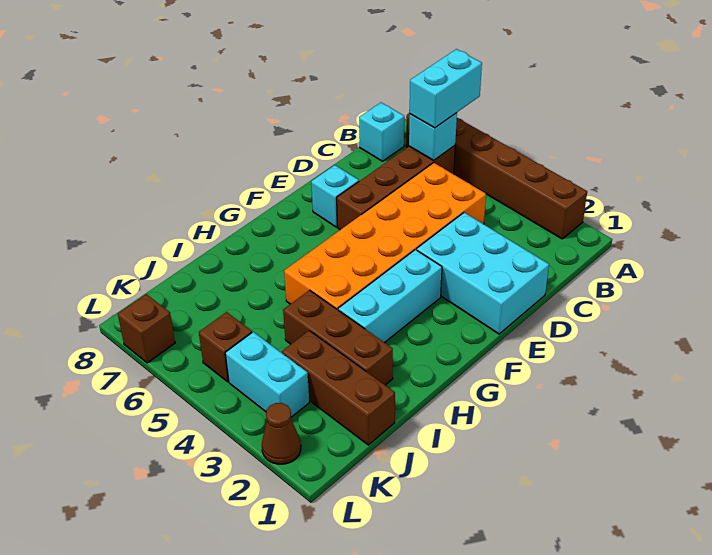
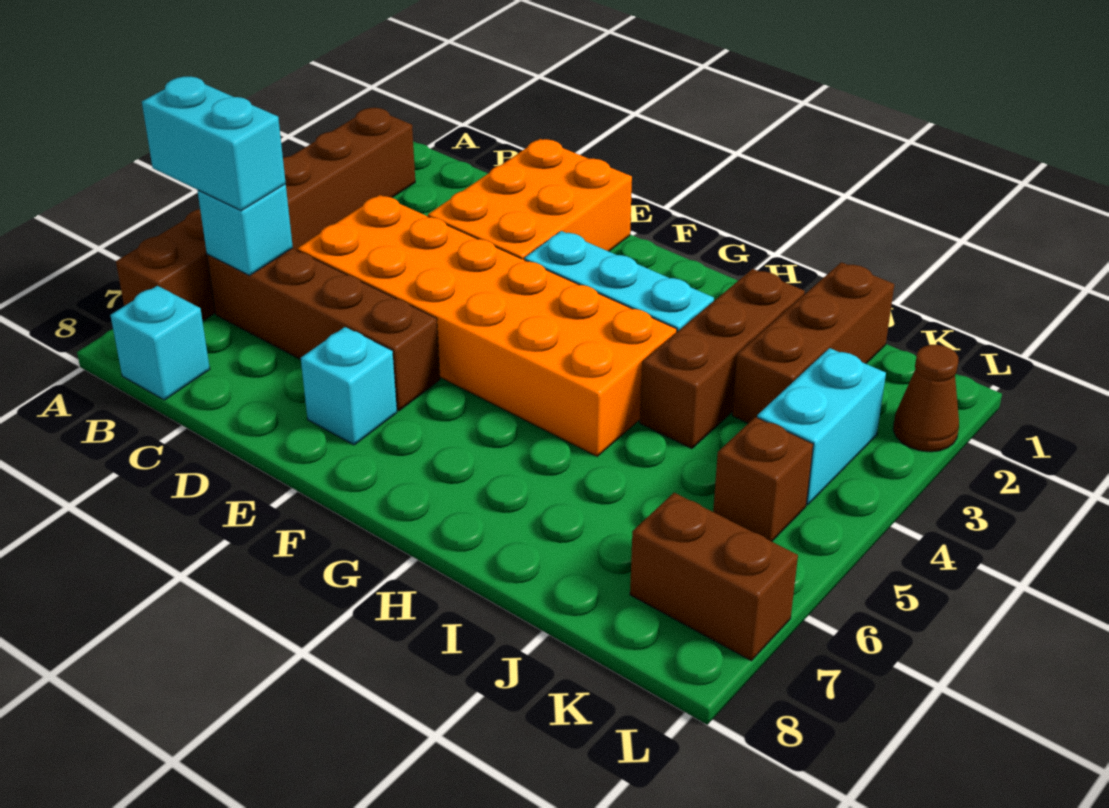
cyan 2x3 brick [417,213,549,334] -> orange 2x3 brick [428,139,632,260]
brown 1x1 brick [118,294,175,363] -> brown 1x2 brick [630,493,798,661]

